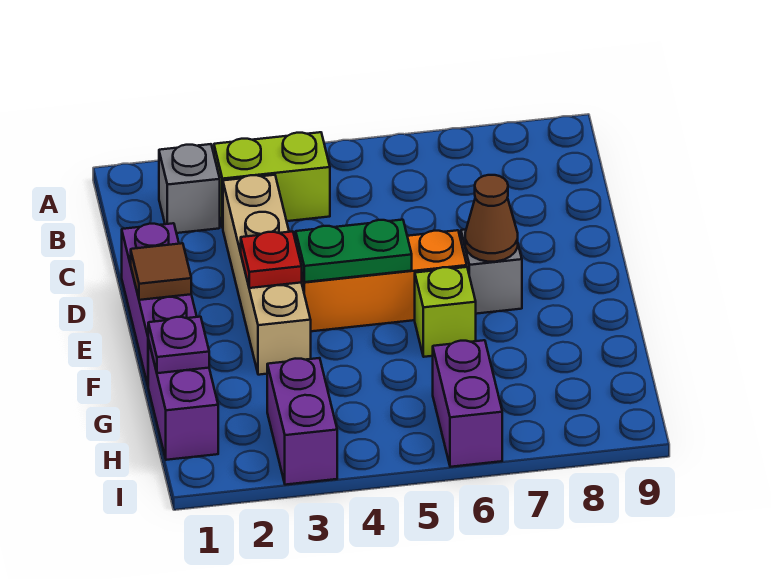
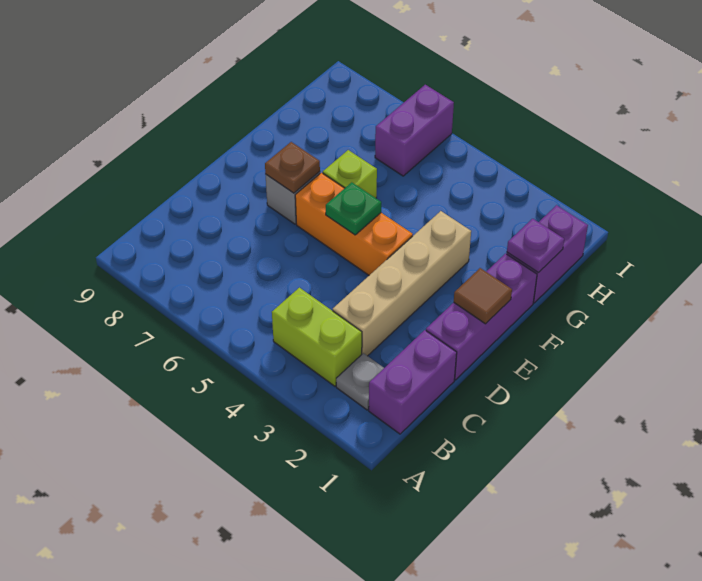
grey 1x1 brick [159,144,220,233] -> grey 1x1 plate [336,353,384,410]
red 1x1 plate [241,232,302,288] -> none
green 1x2 plate [296,220,412,282] -> green 1x1 plate [326,182,381,235]
brown 1x1 cone [465,175,518,262] -> brown 1x1 plate [265,142,320,193]
purple 1x2 brick [267,358,337,485] -> purple 1x2 brick moved to [369,330,457,434]

